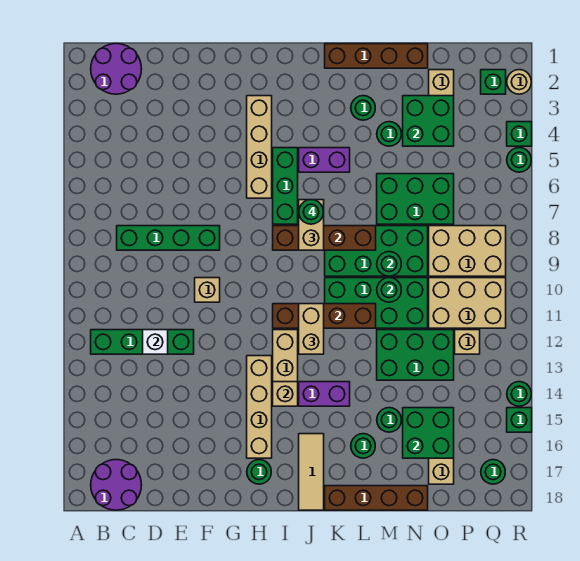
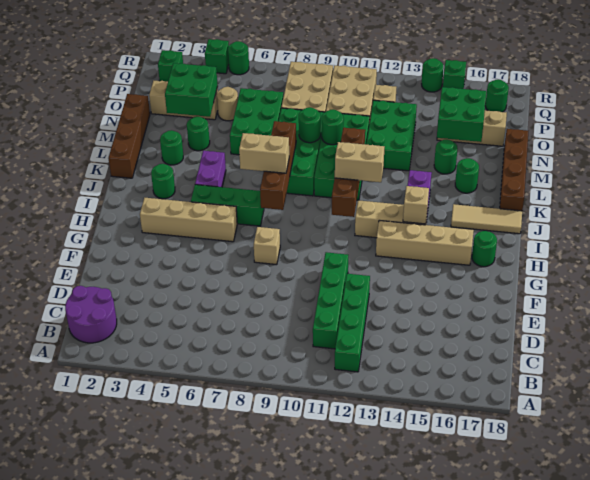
purple 2x2 round brick [91,460,141,510] -> none
green 1x4 brick [117,226,220,250] -> green 1x4 brick moved to [313,252,348,349]
white 1x1 brick [143,330,168,354] -> none
tan 1x1 brick [195,278,220,302] -> tan 1x1 brick moved to [254,227,280,265]
green 1x1 round brick [299,200,323,224] -> green 1x1 round brick moved to [151,164,175,199]
tan 1x1 round brick [507,70,531,94] -> tan 1x1 round brick moved to [217,87,238,121]

